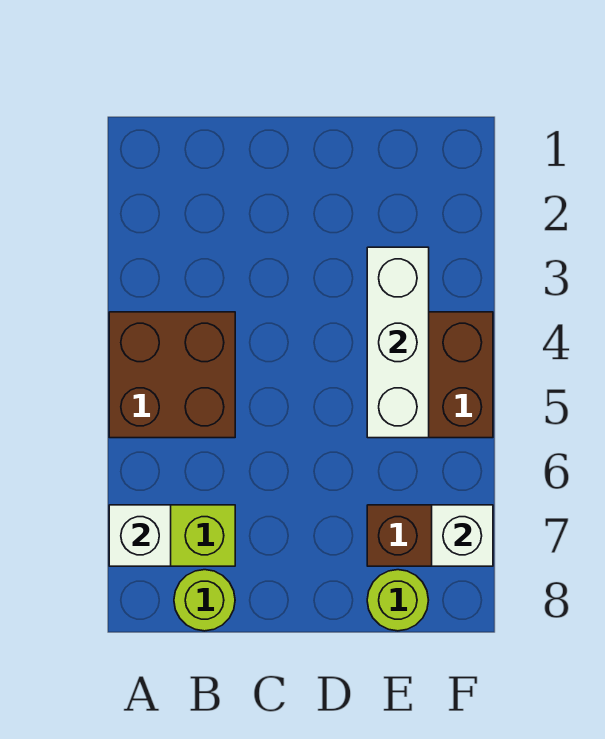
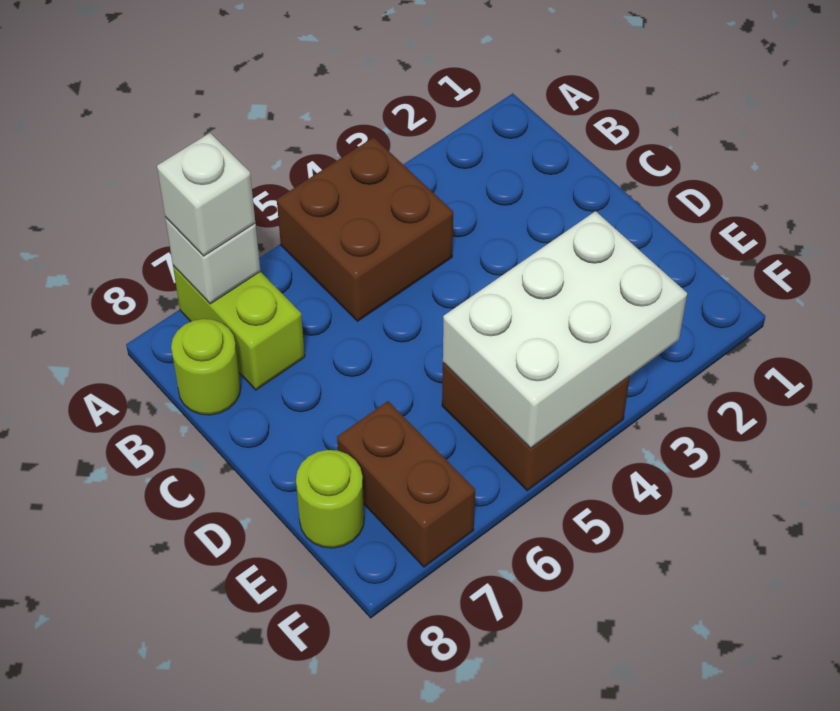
white 1x3 brick [367,247,429,438] -> white 2x3 brick [443,211,687,448]
white 1x1 brick [432,505,493,566] -> white 1x1 brick moved to [157,133,255,256]

